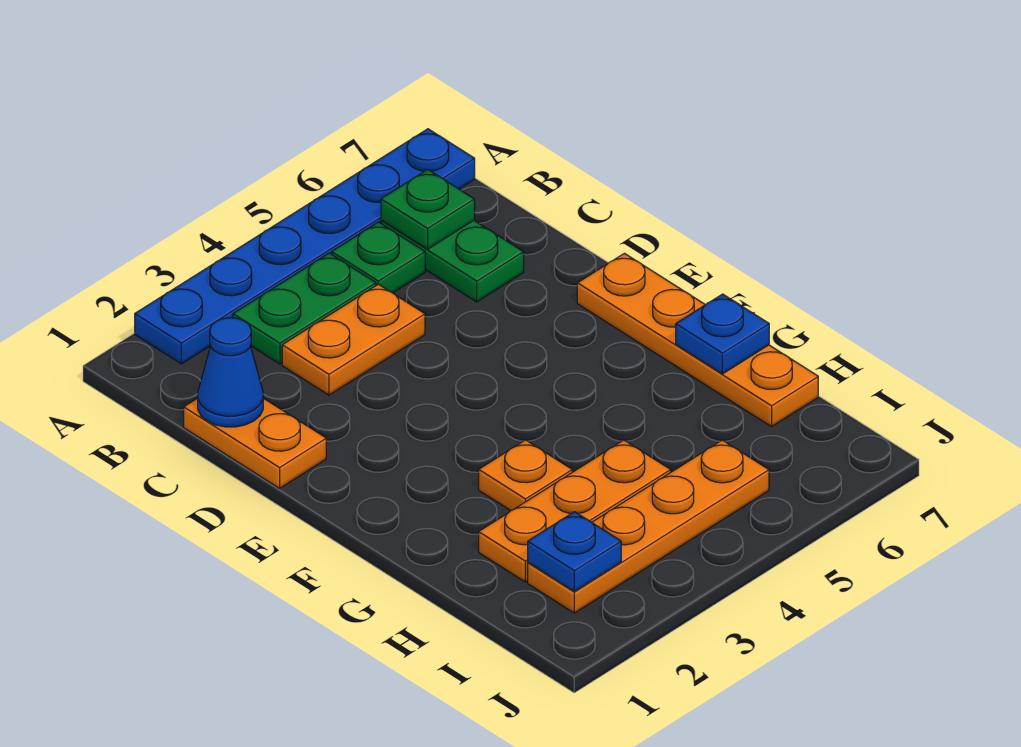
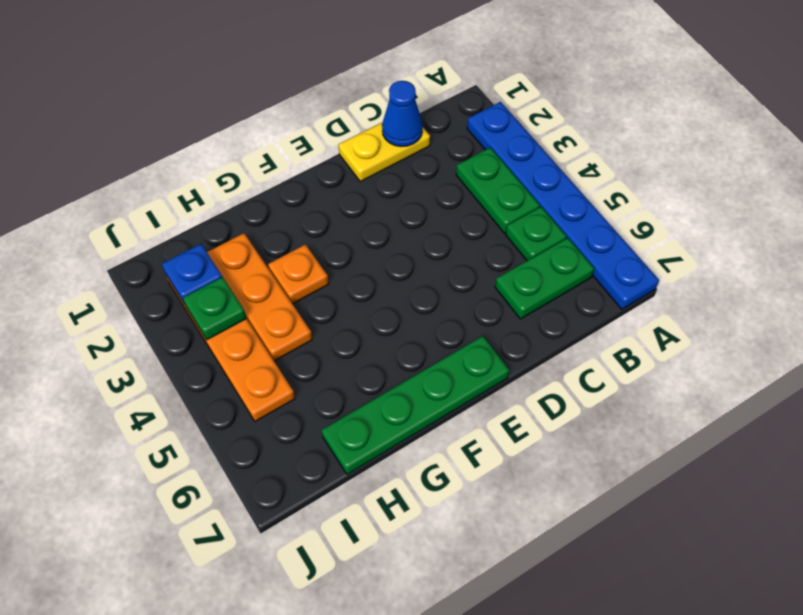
green 1x1 plate [381,170,475,249] -> green 1x1 plate moved to [183,277,246,340]
orange 1x2 plate [184,398,326,488] -> yellow 1x2 plate [339,122,430,182]
orange 1x2 plate [282,284,425,395] -> none
orange 1x4 plate [577,253,818,427] -> green 1x4 plate [322,336,509,474]
blue 1x1 plate [676,294,769,374] -> none

